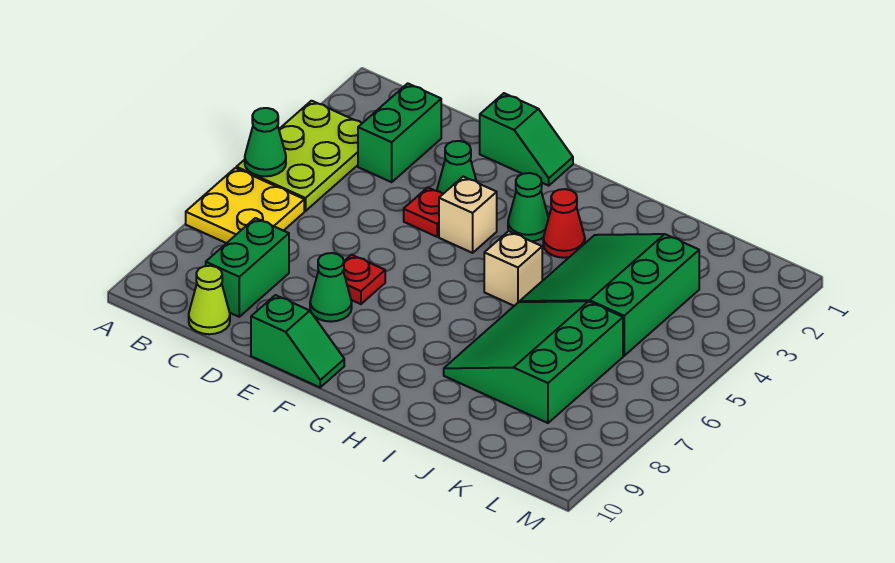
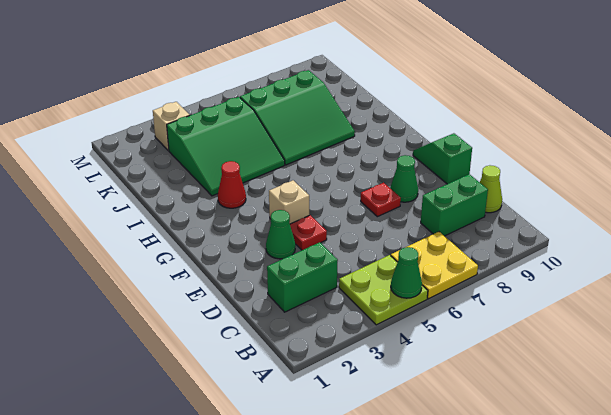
lime 2x3 plate [236,101,362,211] -> lime 2x2 plate [339,255,428,325]
green 1x2 slope [479,93,573,186] -> none
green 1x1 cone [508,173,548,241] -> none
tan 1x1 brick [484,231,542,306] -> tan 1x1 brick moved to [153,102,190,151]

